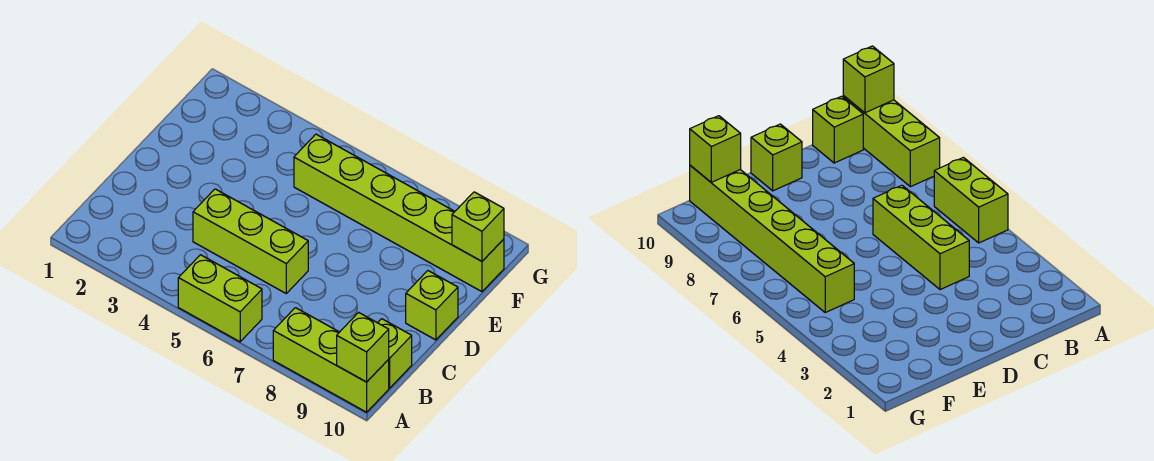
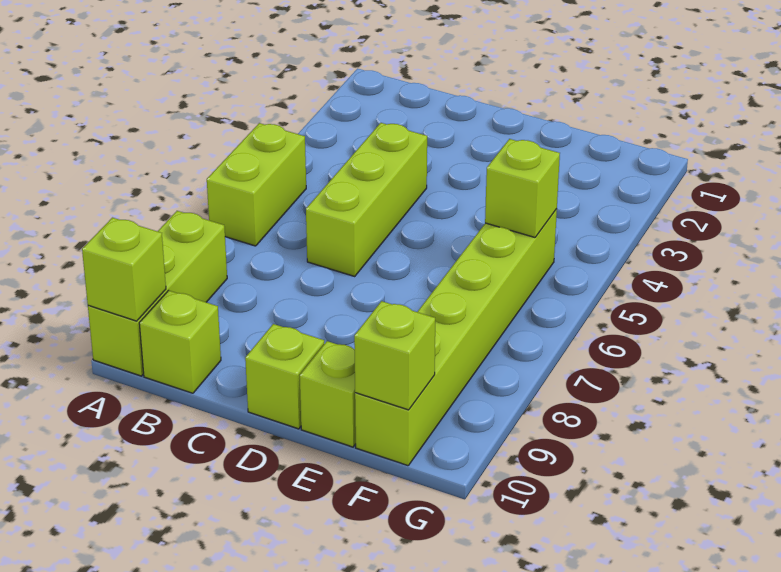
none -> lime 1x1 brick [300,341,356,447]
none -> lime 1x1 brick [485,139,560,237]

